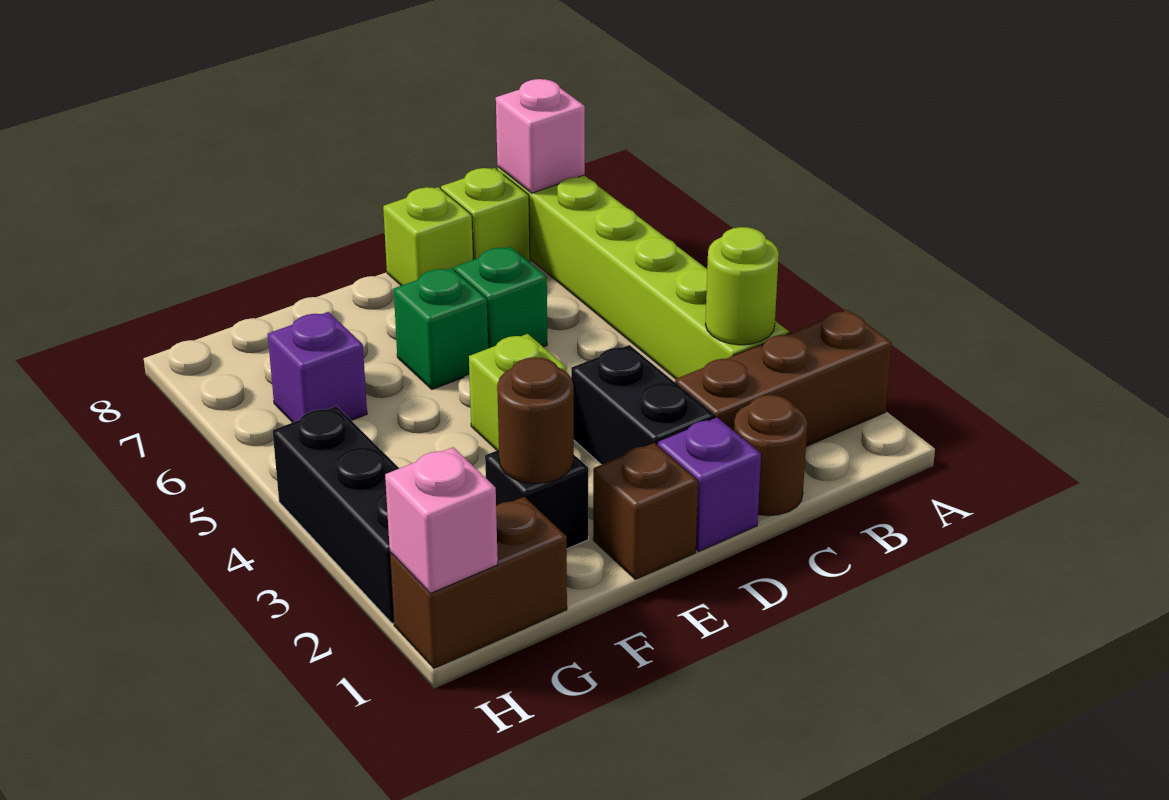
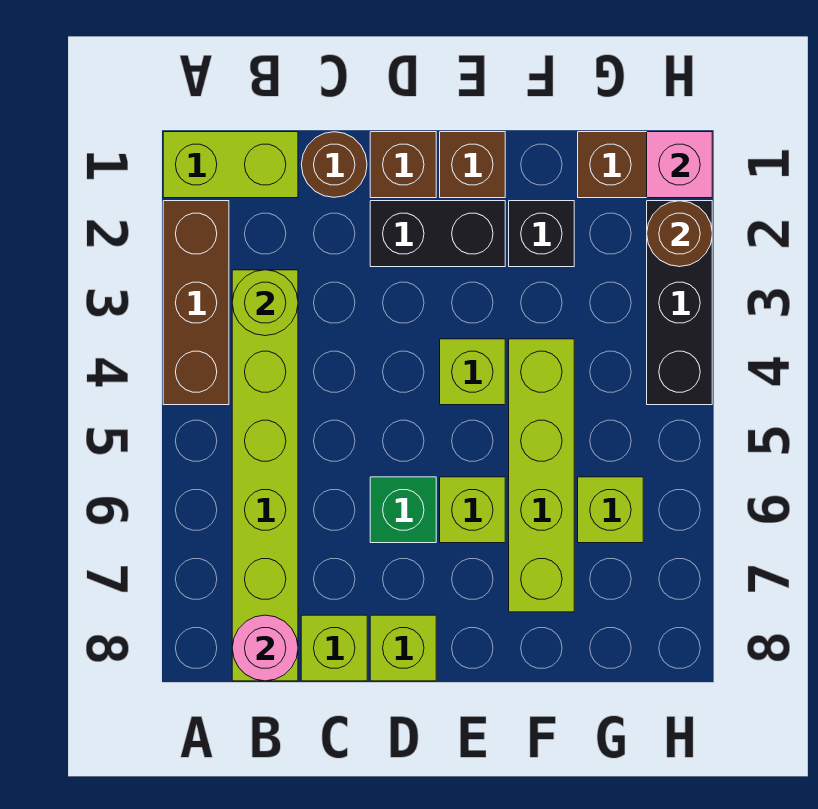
none -> lime 1x2 brick [163,132,298,198]
brown 1x3 brick [675,310,892,446] -> brown 1x3 brick turned to [163,201,229,405]
pink 1x1 brick [496,79,585,193] -> pink 1x1 round brick [232,615,298,681]
purple 1x1 brick [658,417,761,551] -> brown 1x1 brick [370,132,436,198]
black 1x2 brick [571,345,715,465] -> black 1x2 brick turned to [370,201,505,267]
green 1x1 brick [394,268,488,389] -> lime 1x1 brick [440,477,505,543]
brown 1x1 round brick [497,357,574,483] -> brown 1x1 round brick moved to [647,201,712,267]
none -> lime 1x4 brick [509,339,574,612]
purple 1x1 brick [268,312,367,423] -> lime 1x1 brick [578,477,643,543]

